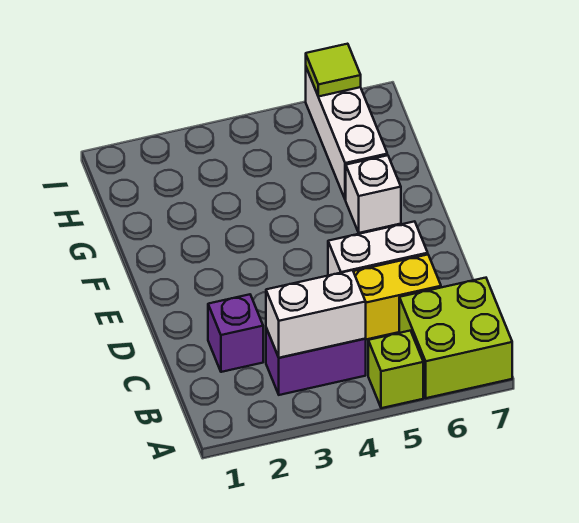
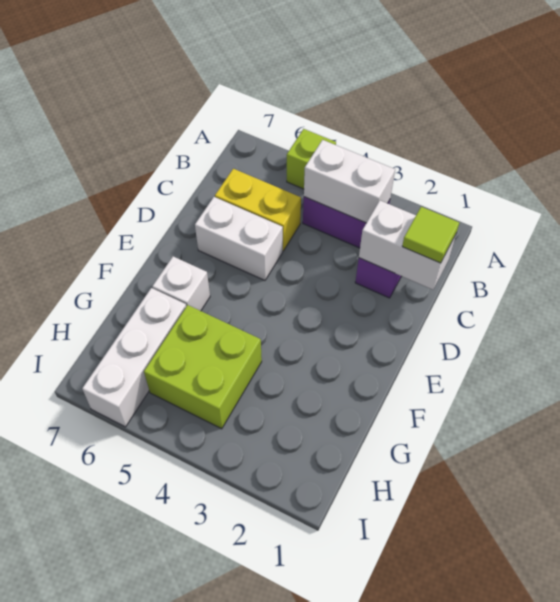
lime 2x2 brick [399,278,512,398] -> lime 2x2 brick moved to [144,305,262,429]
none -> white 1x2 brick [359,201,456,290]
lime 1x1 tile [306,44,361,97] -> lime 1x1 tile moved to [402,207,459,263]

